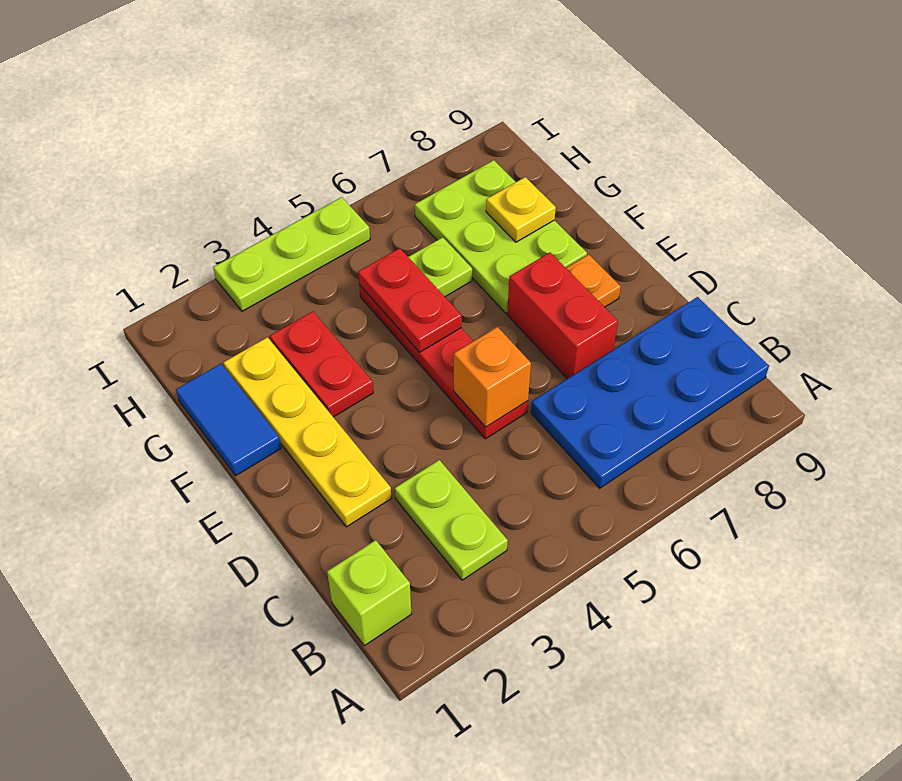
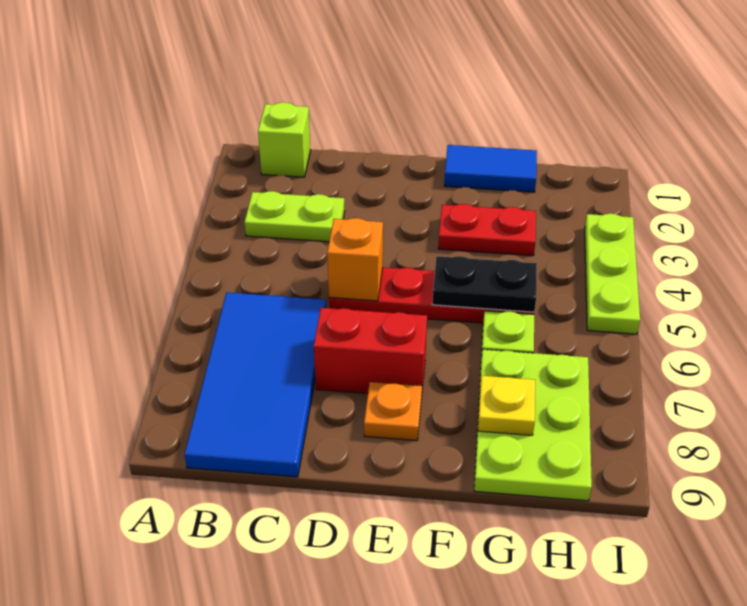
blue 2x4 plate [531,297,769,488] -> blue 2x4 tile [185,292,326,477]
yellow 1x4 plate [223,337,392,527] -> none
red 1x2 plate [358,248,462,352] -> black 1x2 plate [432,256,537,312]
lime 2x3 plate [415,160,587,313] -> lime 2x3 plate turned to [474,349,592,501]

